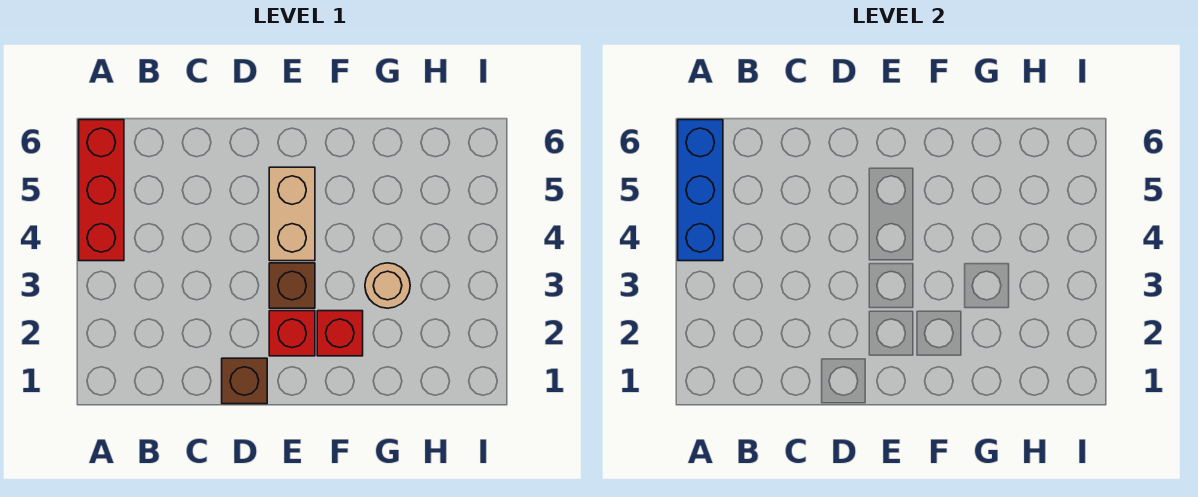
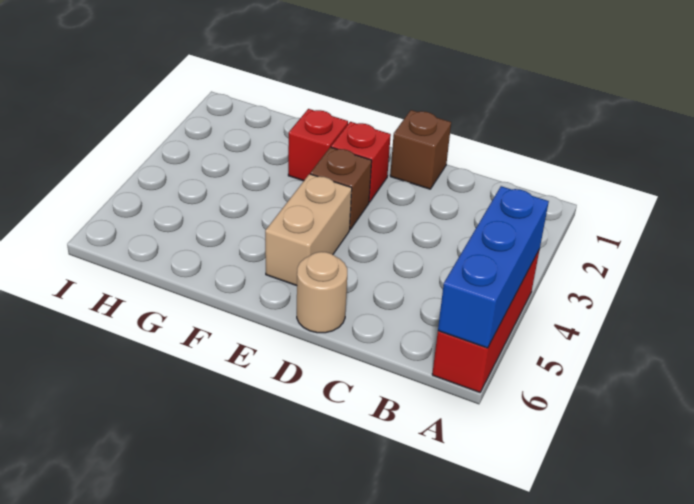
tan 1x1 round brick [365,263,410,308] -> tan 1x1 round brick moved to [297,252,347,333]

